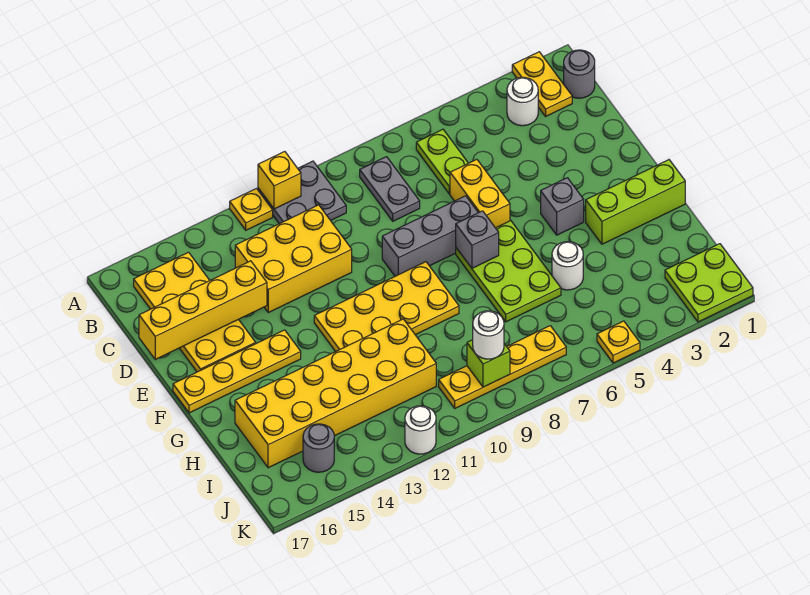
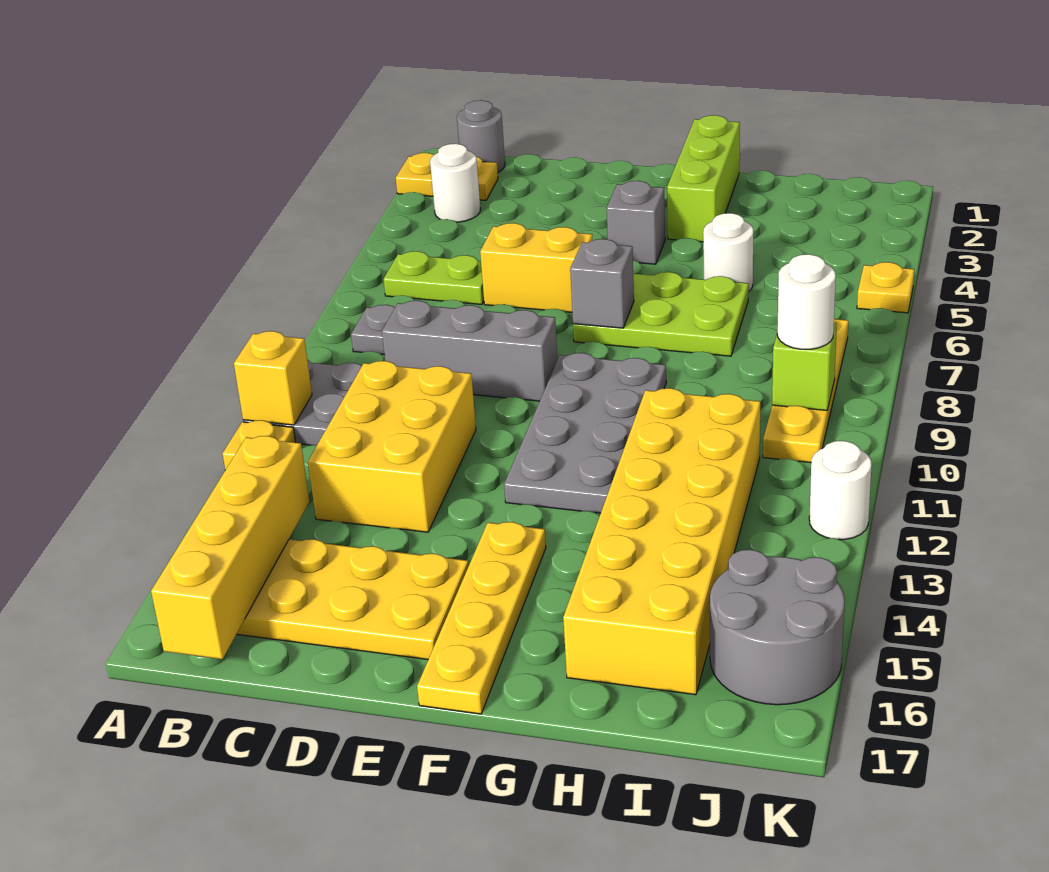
yellow 1x4 brick [139,261,267,359] -> yellow 1x4 brick moved to [151,436,310,659]
grey 1x3 brick [382,196,478,276] -> grey 1x3 brick turned to [382,301,557,401]
yellow 2x4 plate [314,262,459,352] -> grey 2x4 plate [504,353,666,513]
lime 2x2 plate [665,244,753,322] -> none
grey 1x1 round brick [303,424,334,472] -> grey 2x2 round brick [710,550,845,705]

